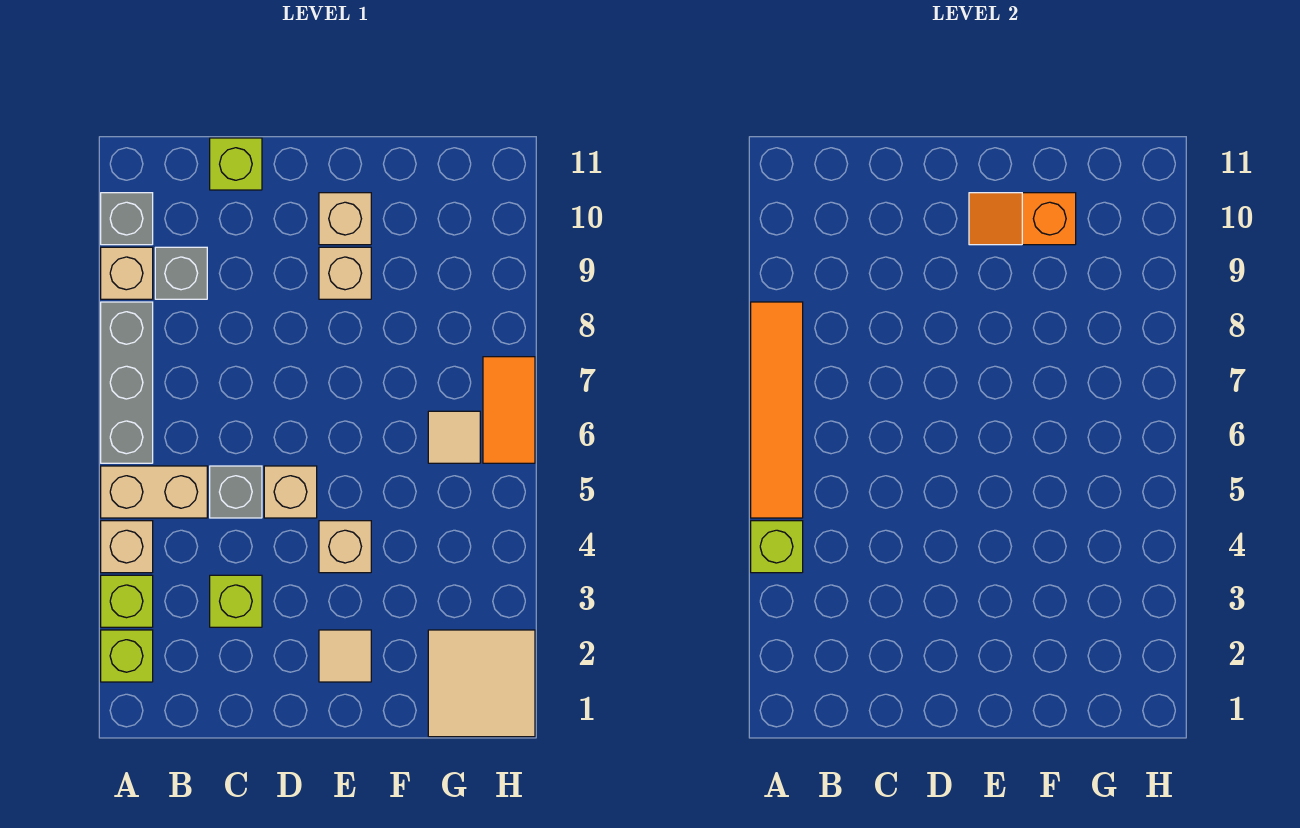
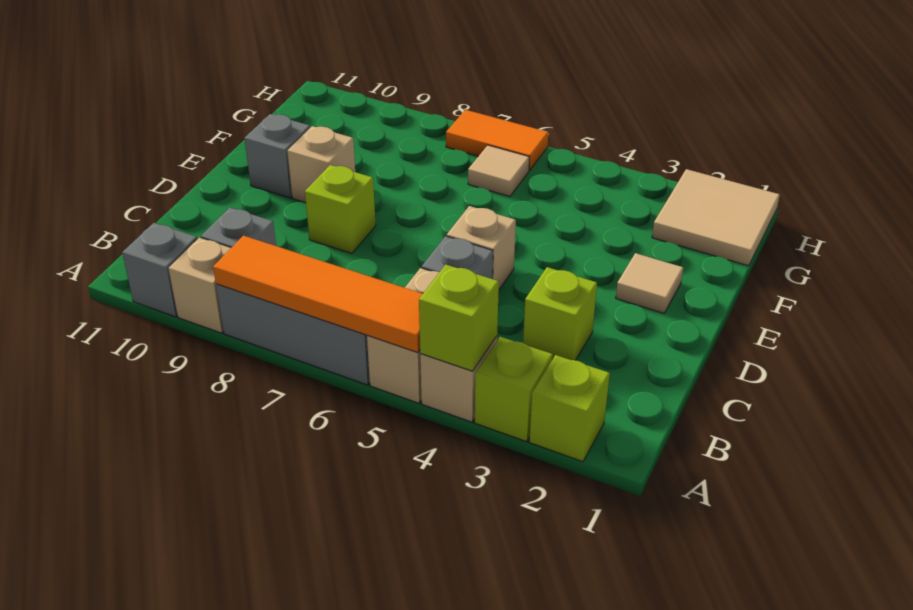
lime 1x1 brick [210,138,262,190] -> lime 1x1 brick moved to [305,165,376,253]
tan 1x1 brick [319,521,371,573] -> none
tan 1x1 brick [319,193,371,245] -> grey 1x1 brick [245,114,310,198]
orange 1x2 slope [969,193,1076,245] -> none

